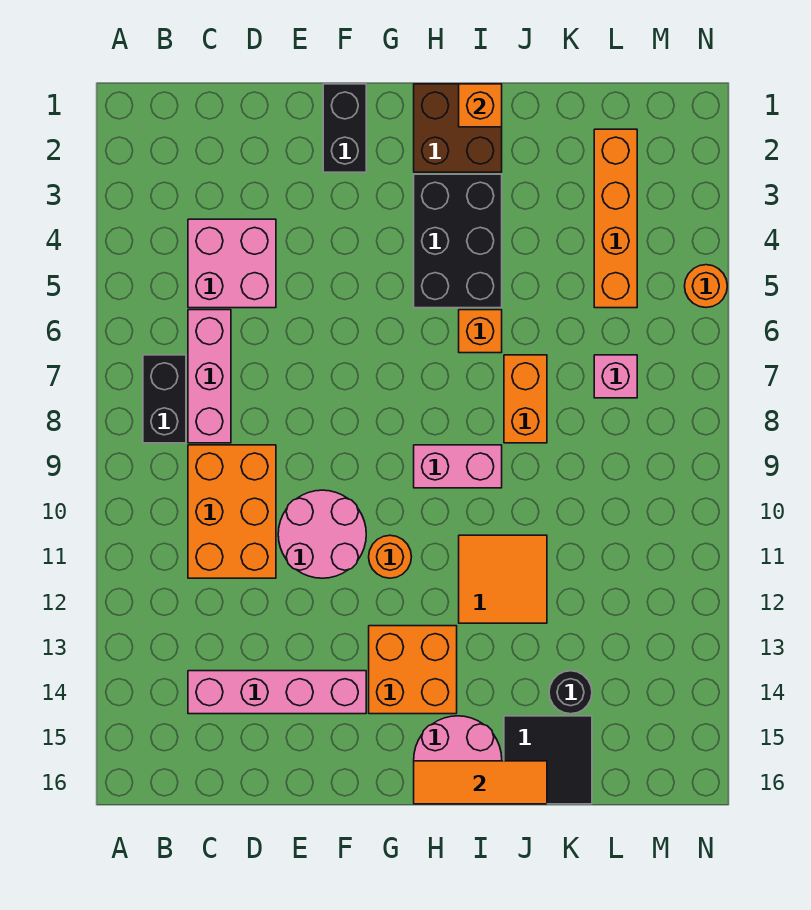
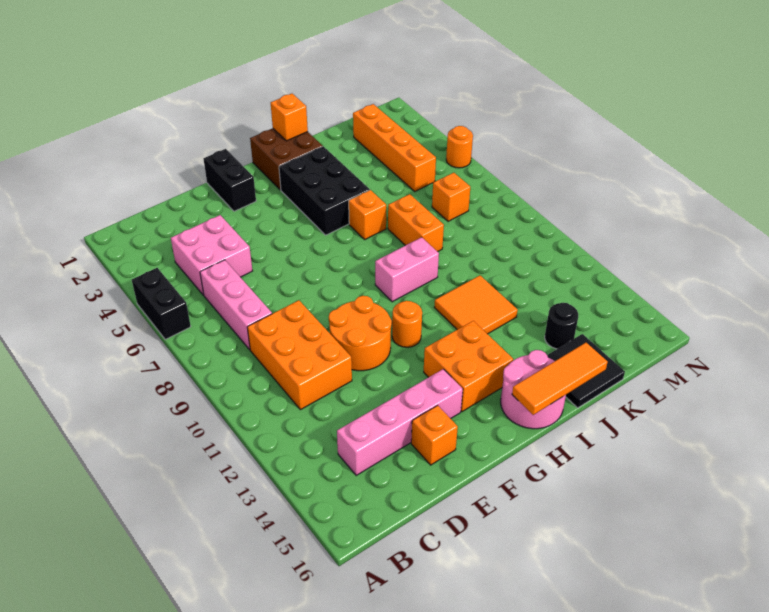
black 1x2 brick [143,355,186,443] -> black 1x2 brick moved to [132,268,191,340]
pink 2x2 round brick [278,490,366,578] -> orange 2x2 round brick [329,296,392,371]
none -> orange 1x1 brick [411,405,458,465]
pink 1x1 brick [594,355,637,398] -> orange 1x1 brick [432,173,470,221]

